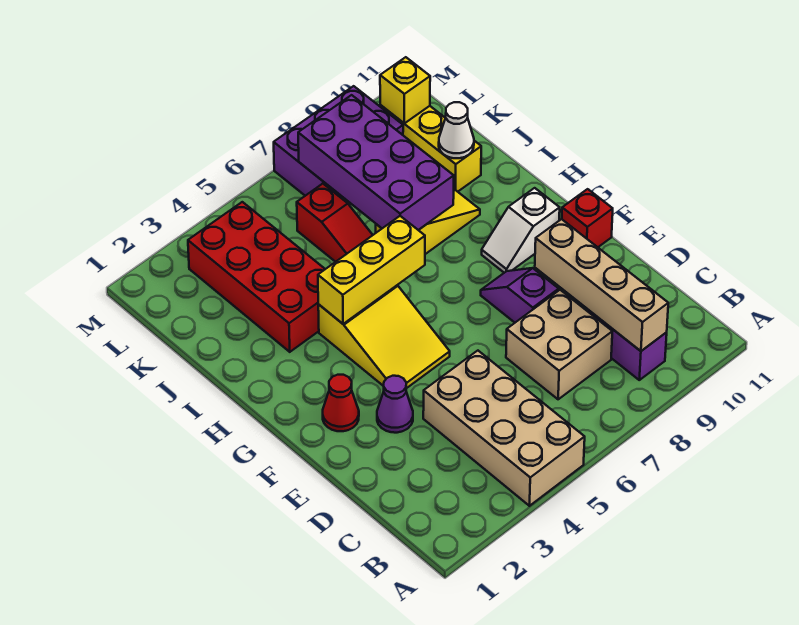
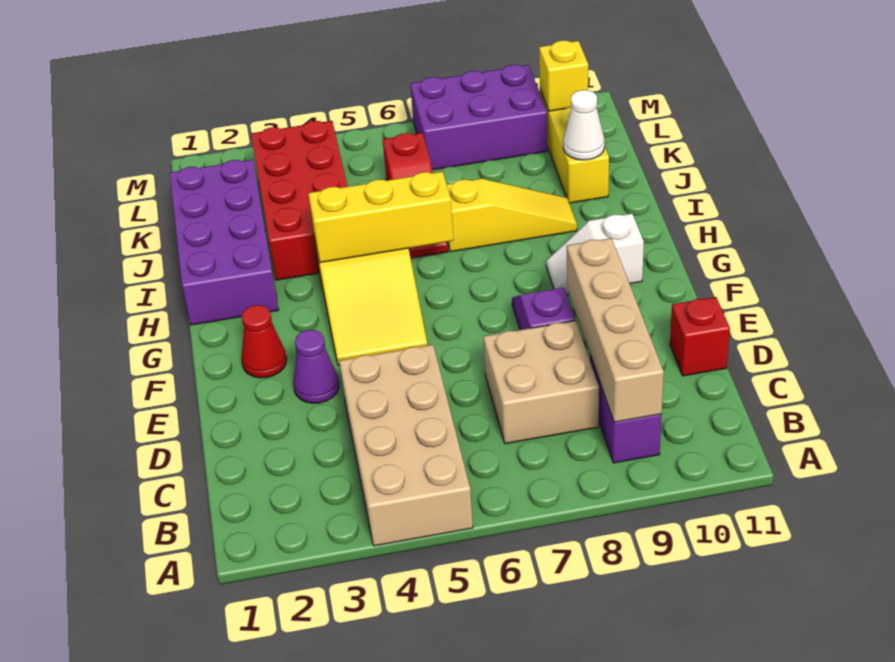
red 1x1 brick [562,189,613,247] -> red 1x1 brick moved to [670,297,730,376]
purple 2x4 brick [298,95,454,230] -> purple 2x4 brick moved to [170,159,278,325]

